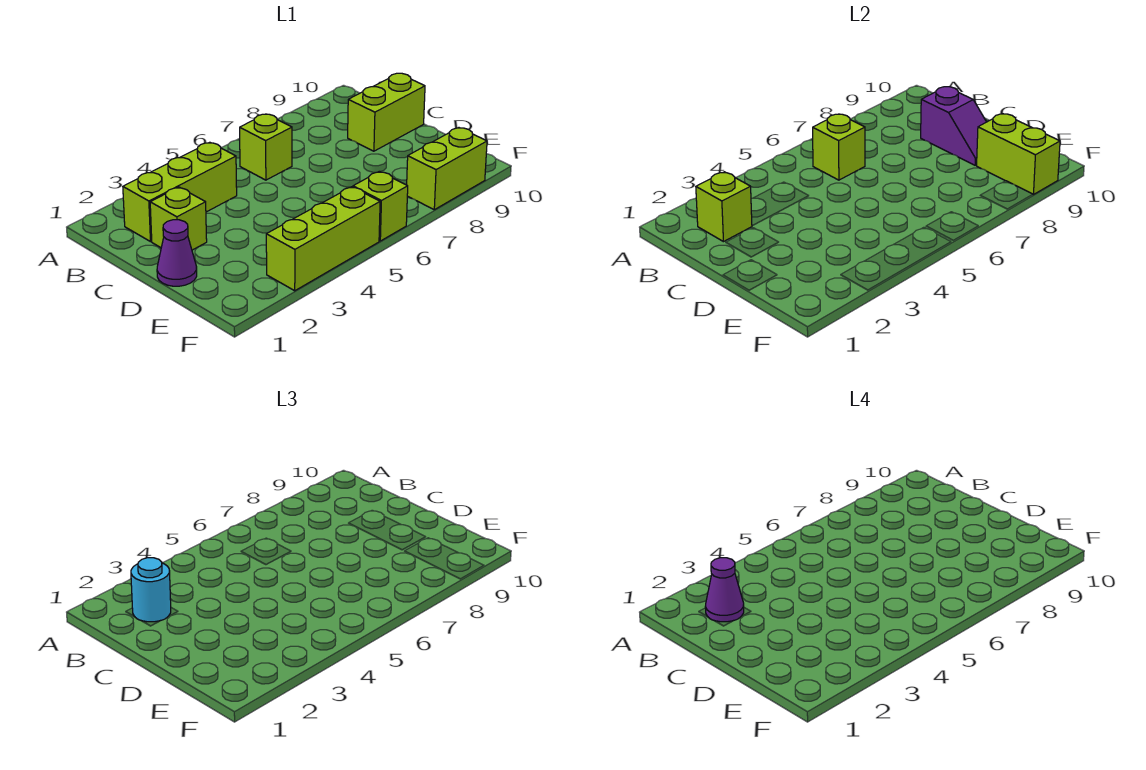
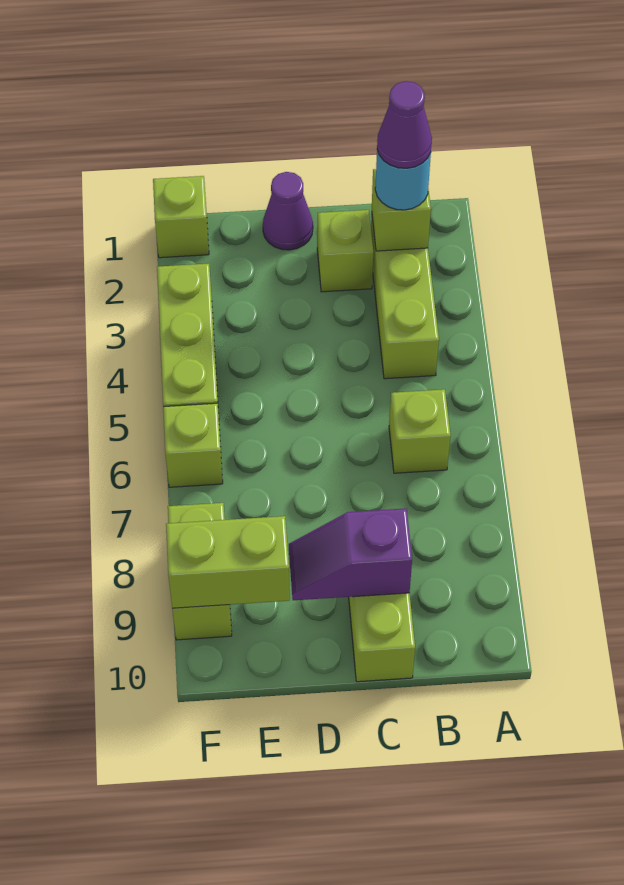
lime 1x1 brick [813,114,865,180] -> lime 1x1 brick moved to [153,176,209,258]

